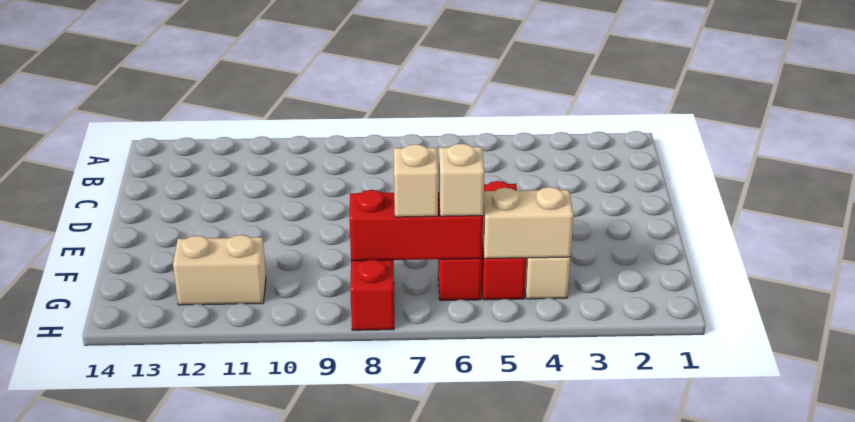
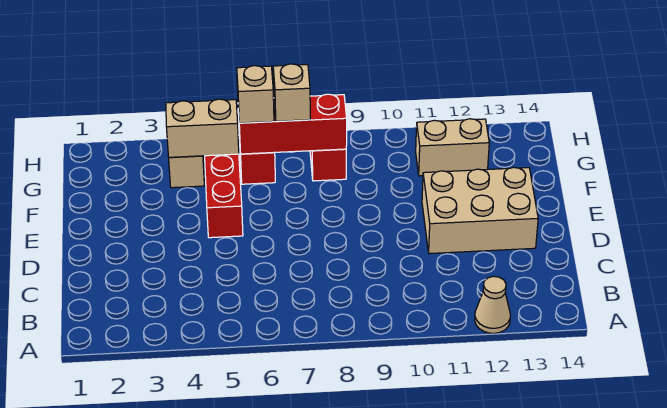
none -> tan 1x1 cone [475,276,510,333]
none -> tan 2x3 brick [422,167,538,254]

